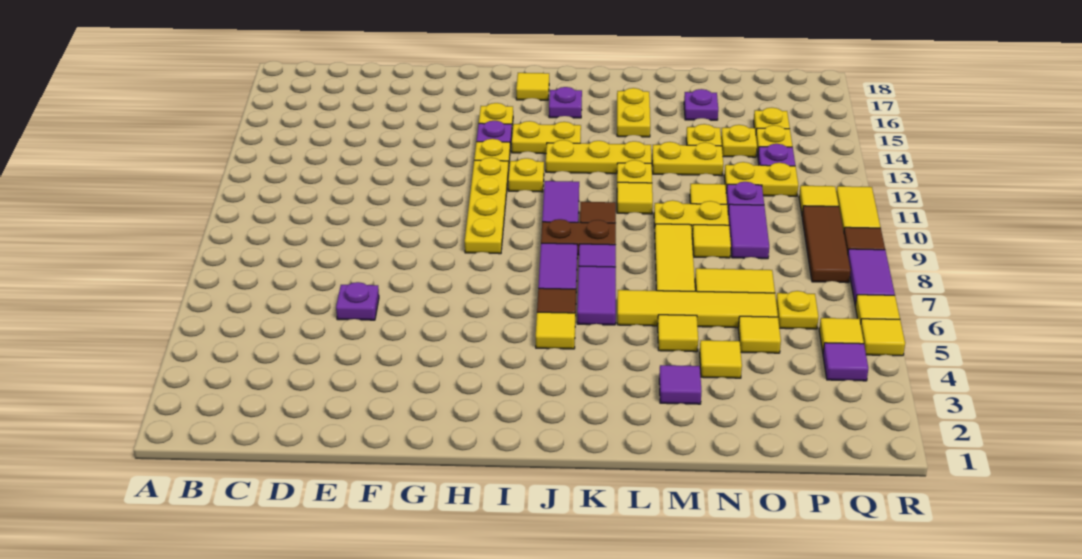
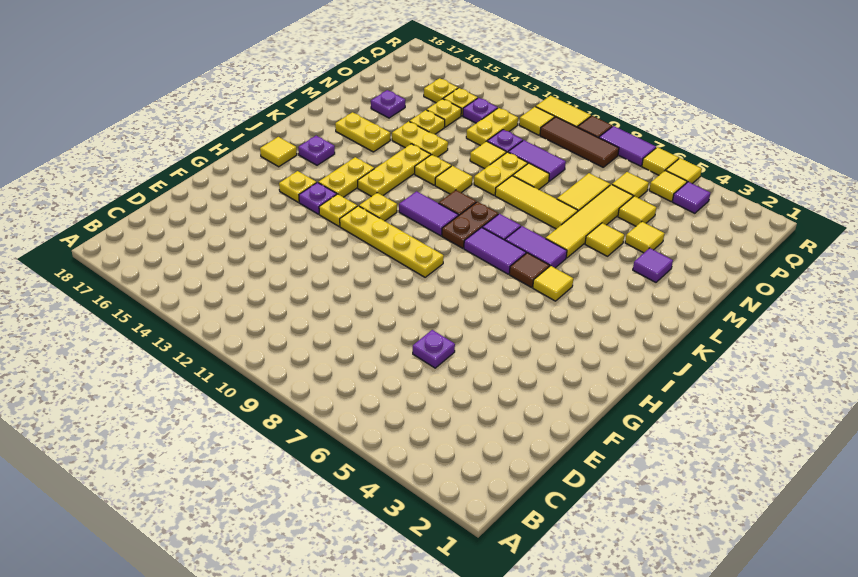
yellow 1x2 plate [652,142,723,176] -> yellow 1x2 plate turned to [392,121,448,157]
yellow 1x1 plate [776,291,818,329] -> yellow 1x1 tile [612,172,649,198]

